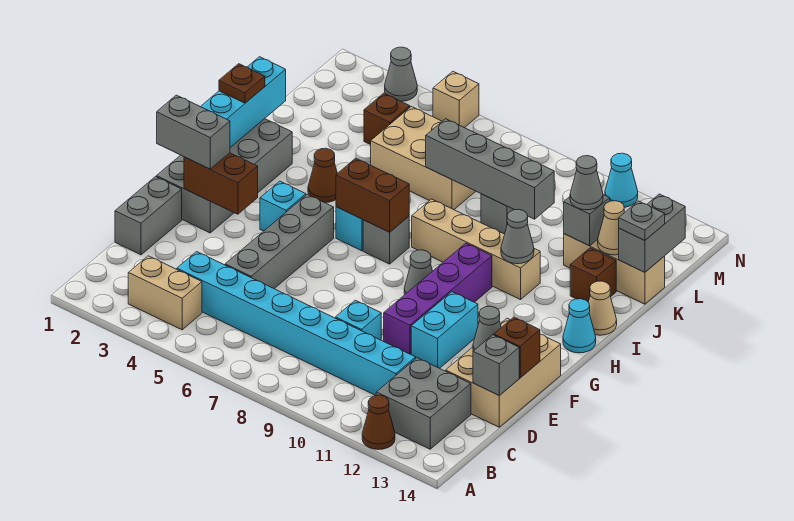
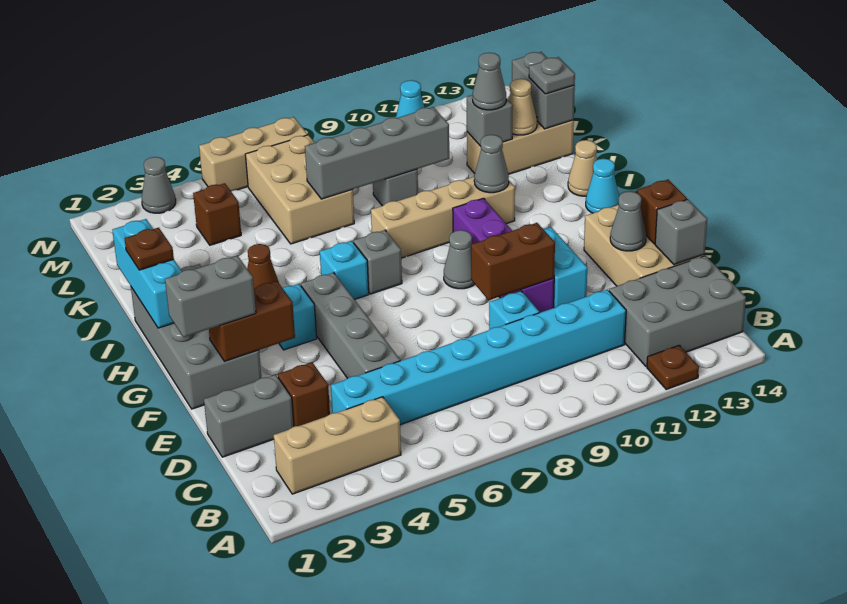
brown 1x1 cone [362,395,395,450] -> brown 1x1 plate [647,345,699,389]
tan 1x2 brick [128,256,202,330] -> tan 1x3 brick [274,397,401,494]
grey 2x2 brick [376,358,471,449] -> grey 2x3 brick [609,256,746,367]
grey 1x2 brick [115,177,182,255] -> grey 1x2 brick turned to [204,375,294,457]
brown 1x2 brick [336,158,409,232] -> brown 1x2 brick moved to [471,223,555,300]
brown 1x1 brick [570,248,616,302] -> brown 1x1 brick moved to [278,362,330,427]
tan 2x3 brick [371,107,476,210] -> tan 2x3 brick turned to [245,135,354,244]
tan 1x1 brick [433,72,479,128] -> tan 1x3 brick [199,117,308,191]

